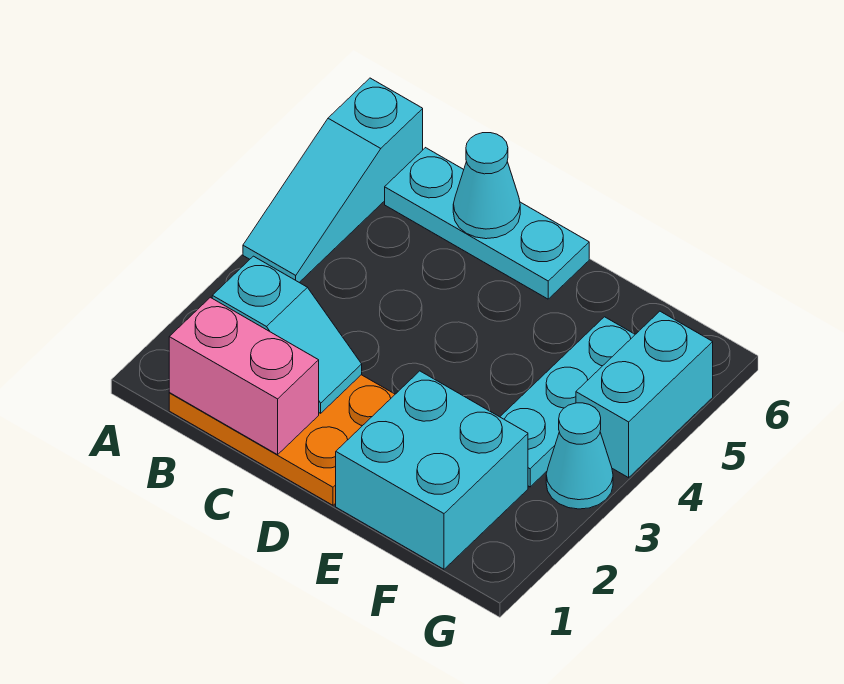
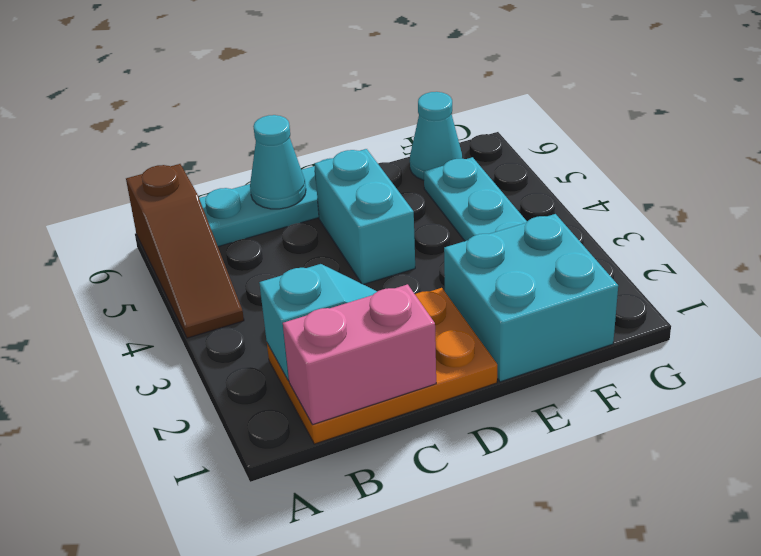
cyan 1x3 slope [243,78,423,282] -> brown 1x3 slope [126,164,244,338]
cyan 1x1 cone [546,403,613,509] -> cyan 1x1 cone moved to [410,92,462,180]
cyan 1x2 brick [576,311,713,478] -> cyan 1x2 brick moved to [315,149,415,284]

